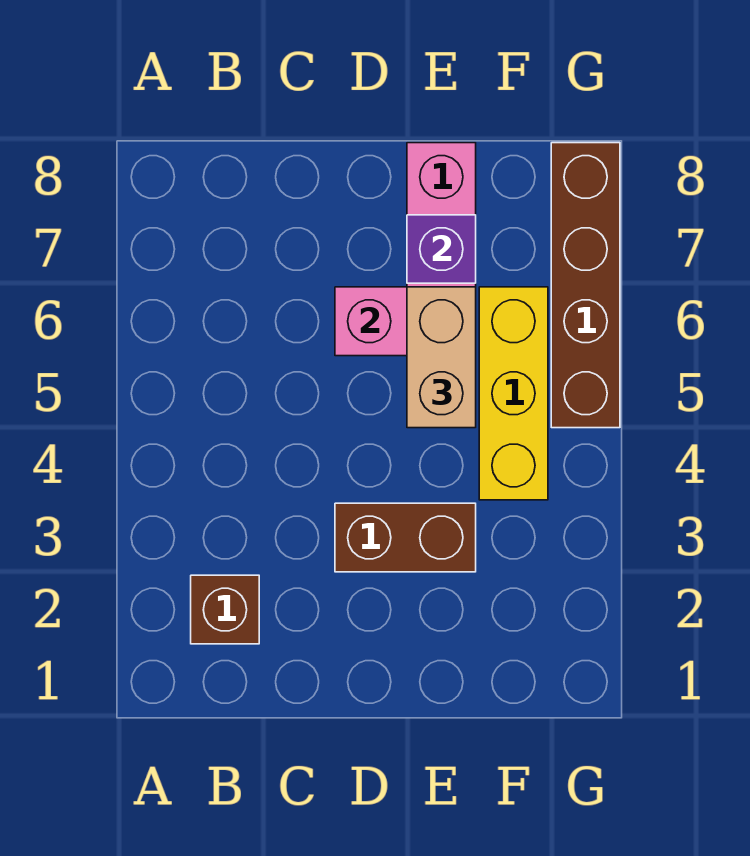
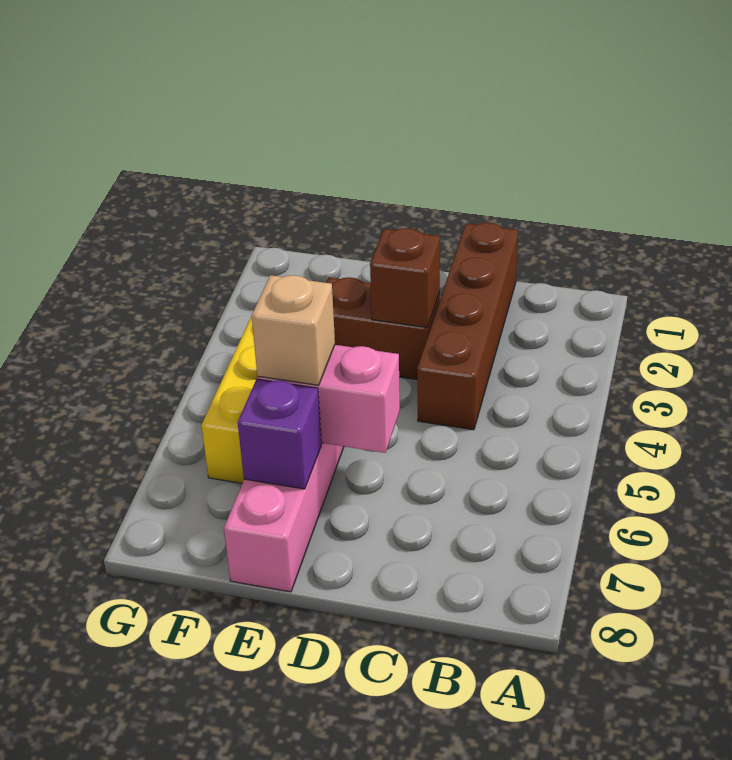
brown 1x1 brick [191,575,259,644] -> brown 1x1 brick moved to [370,228,440,328]
tan 1x2 brick [407,287,476,428] -> tan 1x1 brick [252,275,335,385]
brown 1x4 brick [551,143,620,428] -> brown 1x4 brick moved to [417,223,518,430]

